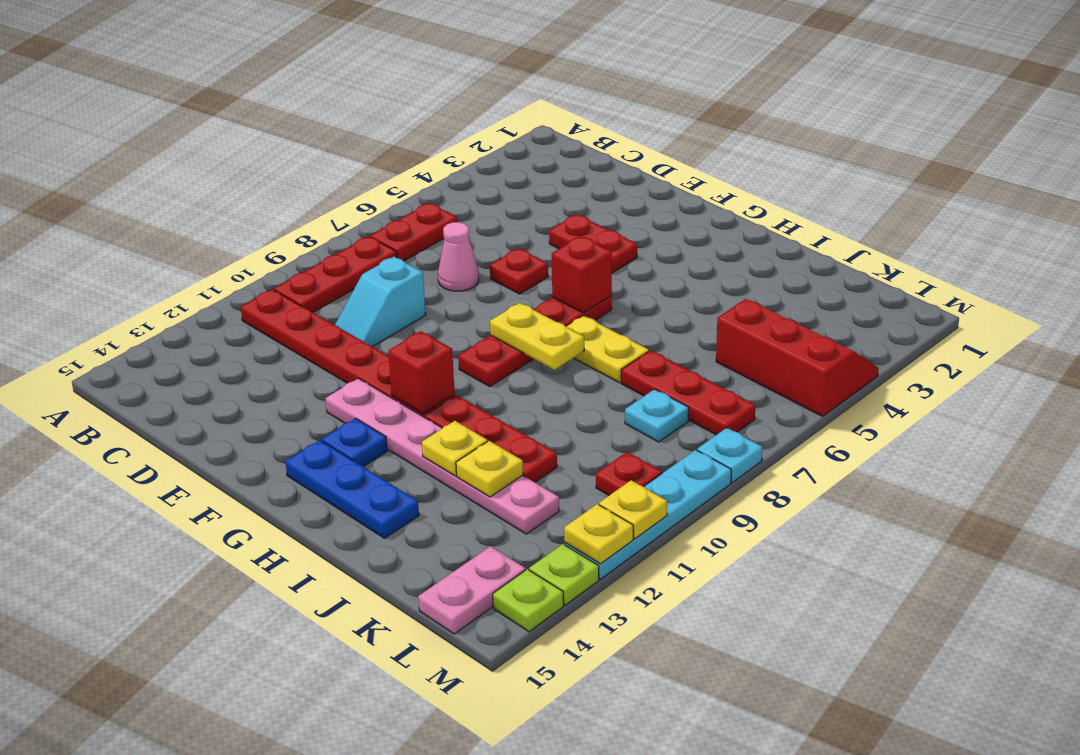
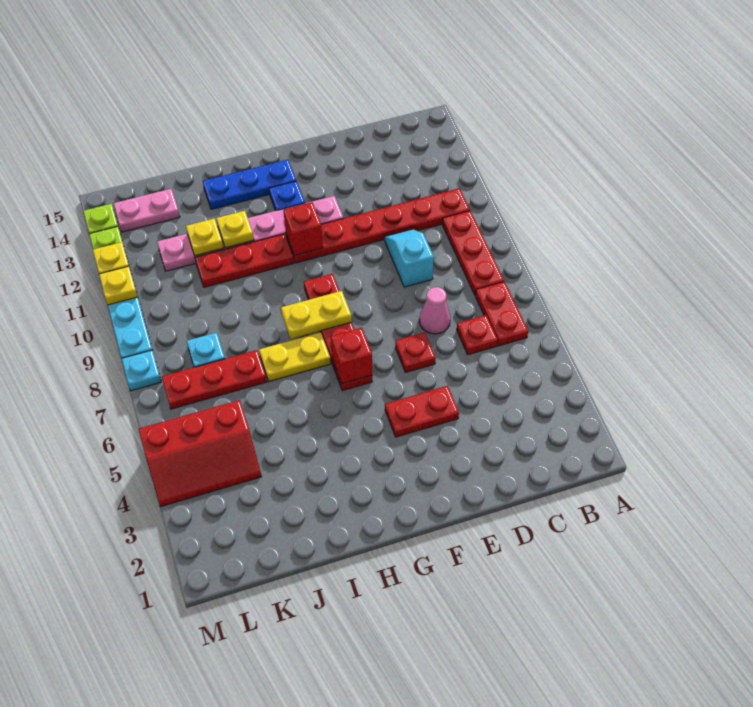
red 1x1 plate [596,452,662,495] -> red 1x1 plate moved to [457,315,498,355]
pink 1x2 plate [418,546,526,634] -> pink 1x2 plate turned to [113,189,180,232]

